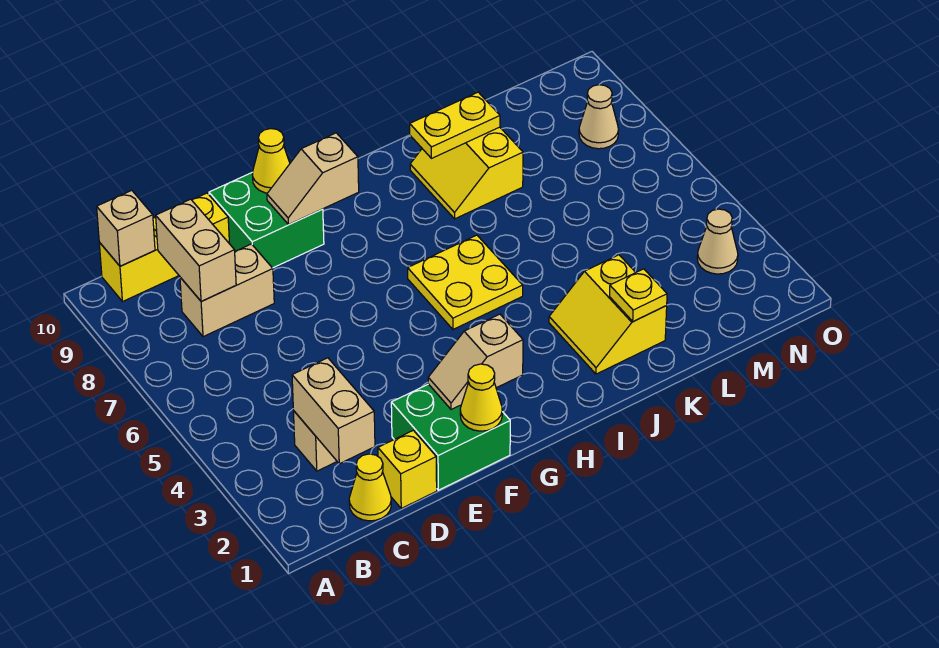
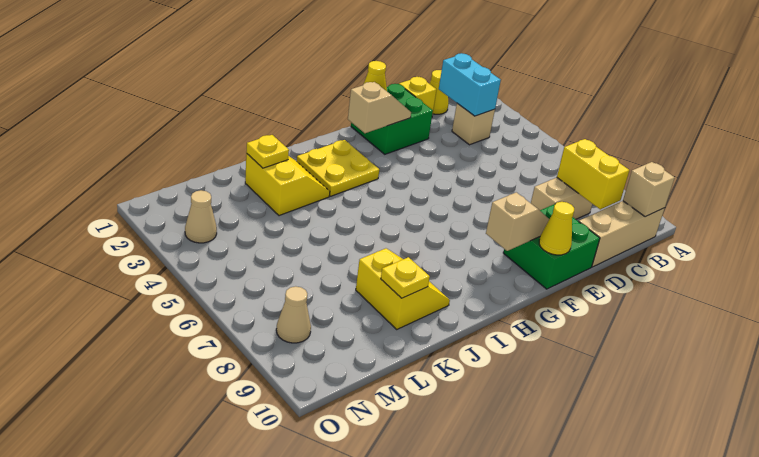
yellow 1x3 brick [99,193,230,302] -> tan 1x3 brick [579,201,665,267]
tan 1x2 brick [292,358,375,464] -> cyan 1x2 brick [439,53,501,116]
tan 1x2 brick [156,199,236,302] -> yellow 1x2 brick [557,139,630,209]
yellow 2x2 plate [408,235,523,329] -> yellow 2x2 plate moved to [297,140,379,196]
yellow 1x2 plate [410,92,500,158] -> yellow 1x1 plate [381,257,430,298]

